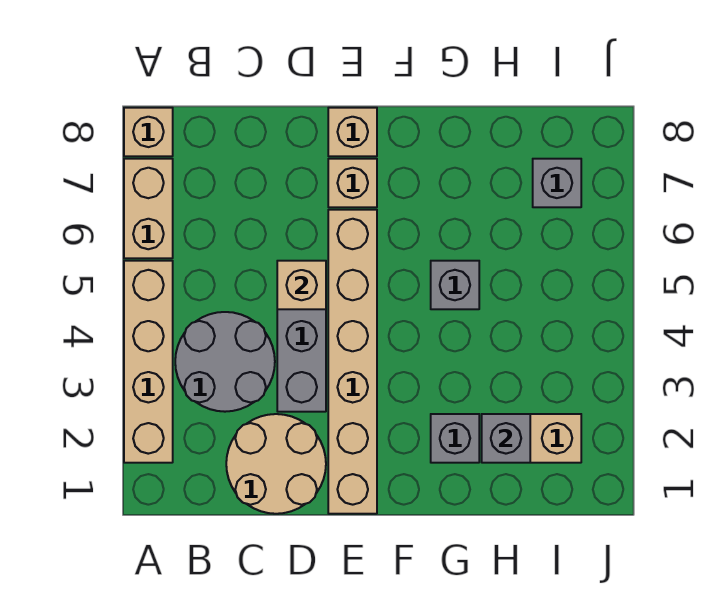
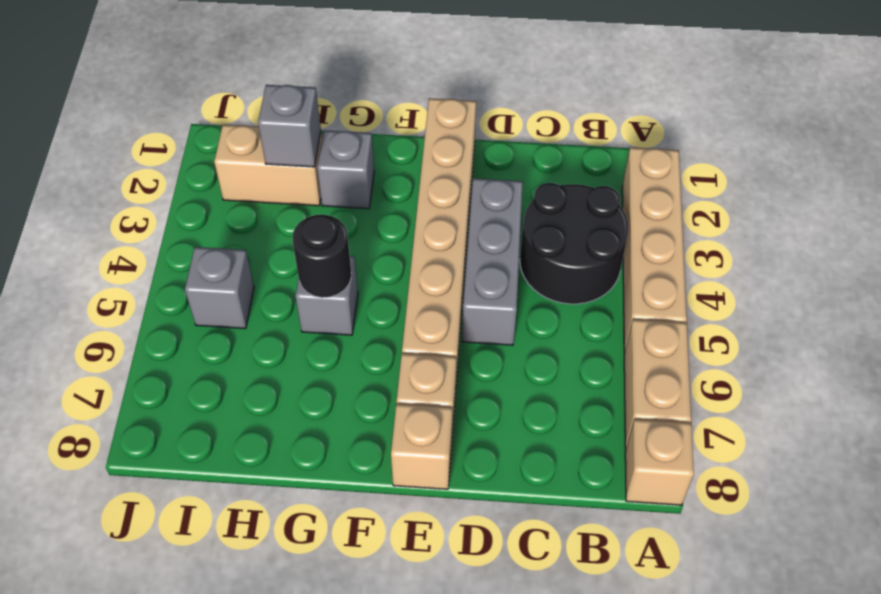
grey 2x2 round brick [175,312,275,412] -> black 2x2 round brick [520,183,628,304]
tan 2x2 round brick [226,414,326,514] -> none
tan 1x1 brick [277,261,326,309] -> none
none -> black 1x1 round brick [293,215,351,298]
grey 1x1 brick [533,159,581,207] -> grey 1x1 brick moved to [185,247,254,329]

